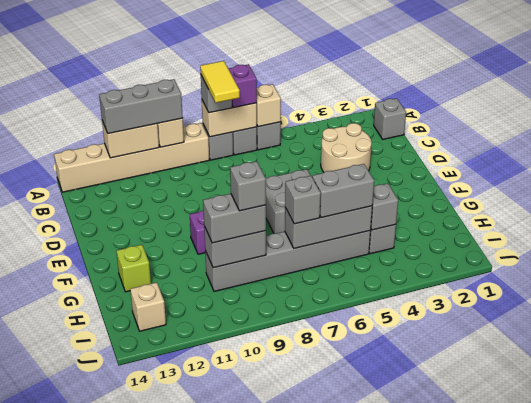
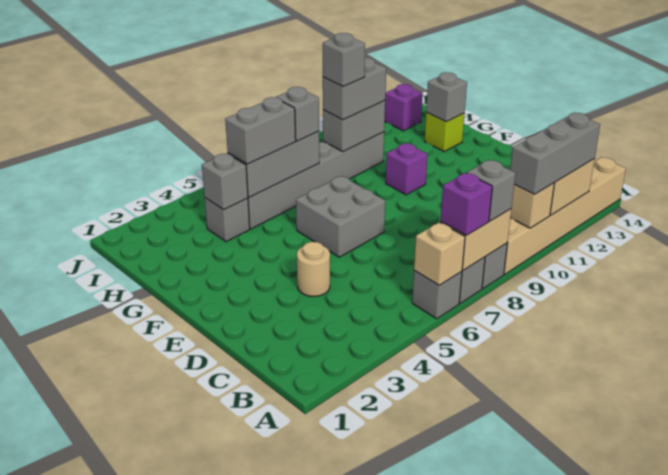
yellow 1x2 tile [200,61,240,103] -> none
grey 1x1 brick [374,98,406,139] -> grey 1x1 brick moved to [426,72,467,122]
tan 2x2 round brick [321,123,372,172] -> tan 1x1 round brick [297,242,330,296]
tan 1x1 brick [130,282,166,331] -> purple 1x1 brick [385,84,423,131]

